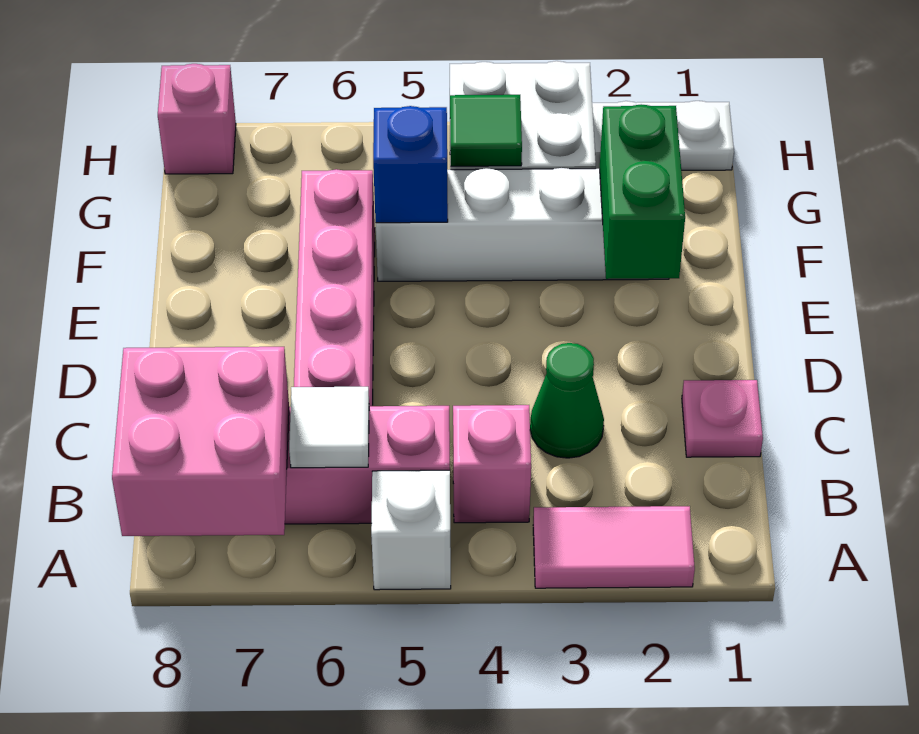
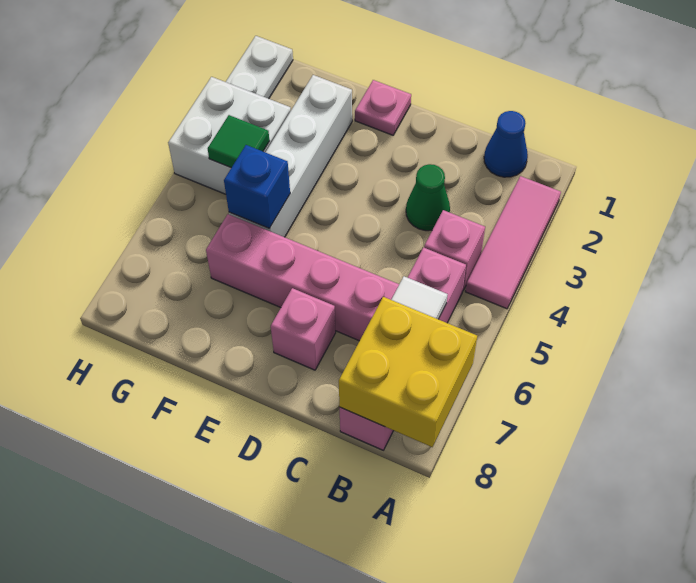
pink 1x2 tile [533,506,695,588] -> pink 1x3 tile [465,176,561,309]
white 1x1 brick [371,470,451,590] -> none
pink 2x2 brick [112,347,289,536] -> yellow 2x2 brick [339,297,477,447]
none -> blue 1x1 cone [484,111,528,177]
pink 1x1 plate [682,380,763,457] -> pink 1x1 plate moved to [355,80,411,135]
green 1x2 brick [600,104,685,279] -> none
pink 1x1 brick [158,64,236,174] -> pink 1x1 brick moved to [271,288,336,370]

